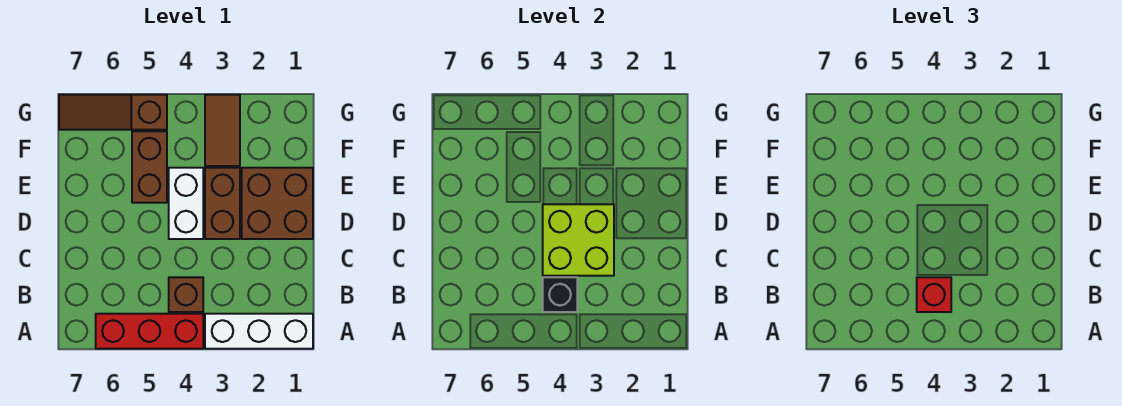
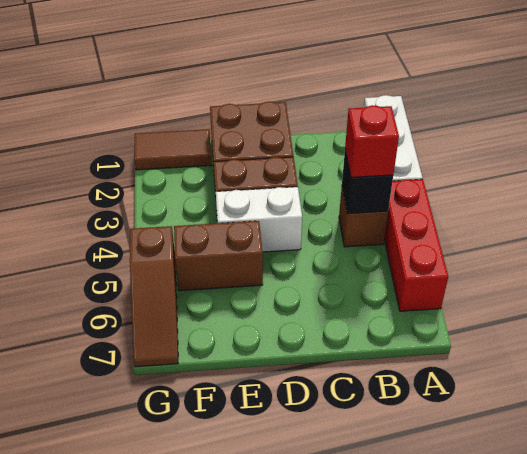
lime 2x2 brick [543,204,614,276] -> none
brown 1x2 tile [205,95,240,166] -> brown 1x2 tile moved to [134,129,212,170]

